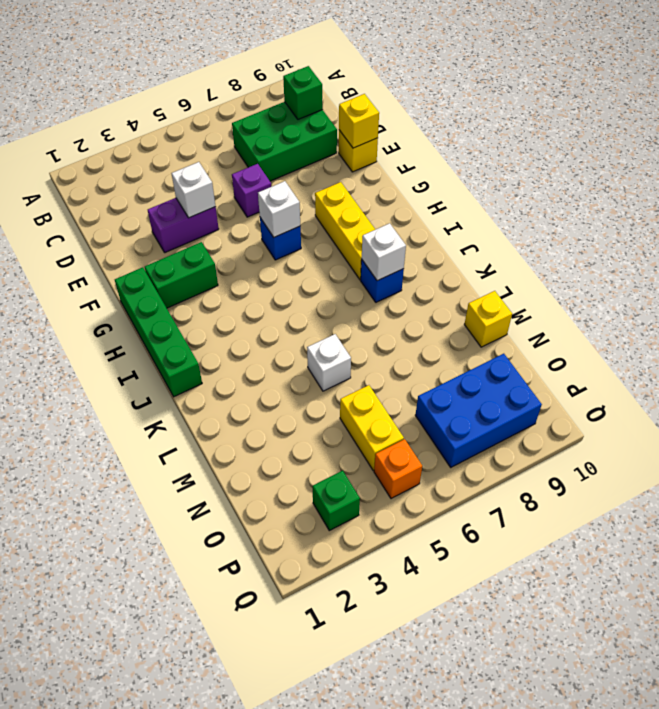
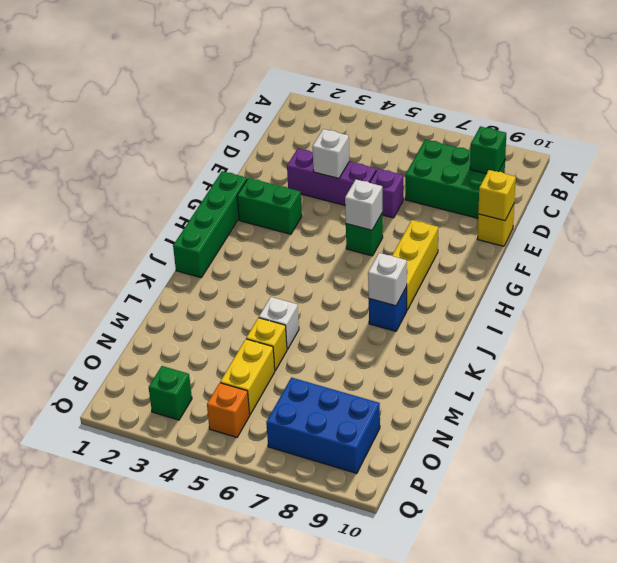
purple 1x2 brick [148,198,219,253] -> purple 1x3 brick [287,149,376,205]
blue 1x1 brick [260,218,301,260] -> green 1x1 brick [346,214,383,256]
yellow 1x1 brick [464,291,512,347] -> yellow 1x1 brick moved to [246,318,287,371]

